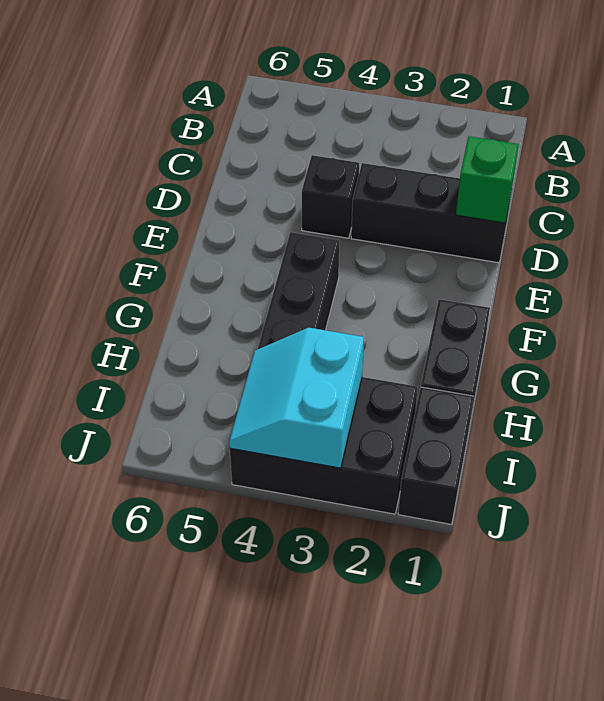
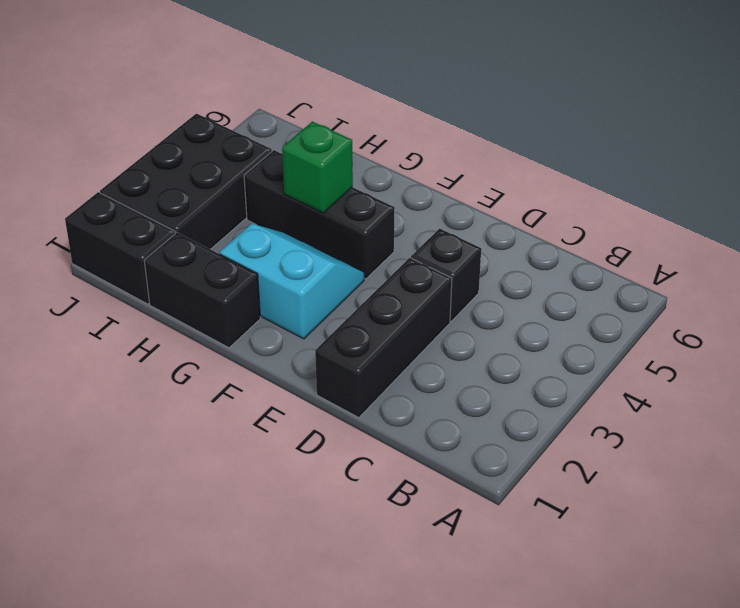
green 1x1 brick [456,136,519,223] -> green 1x1 brick moved to [282,121,353,213]
cyan 2x2 slope [229,328,364,468] -> cyan 2x2 slope moved to [220,224,364,339]

